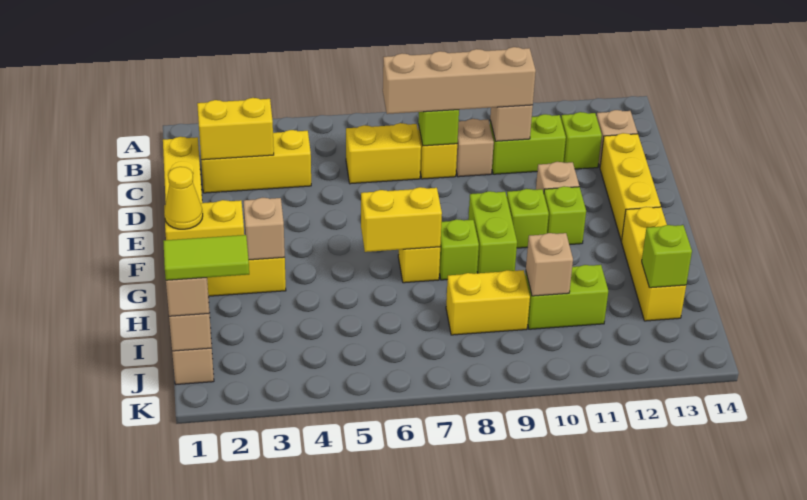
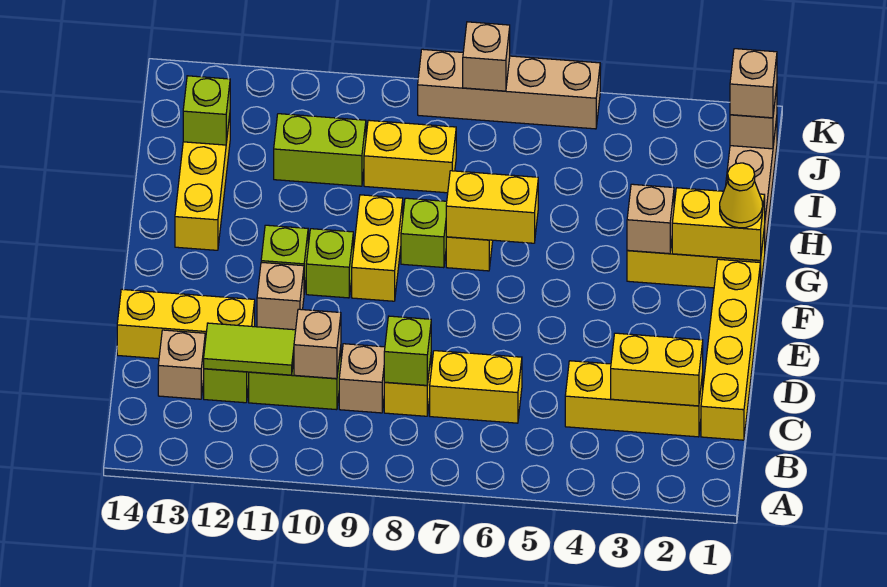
tan 1x4 brick [383,47,536,114] -> tan 1x4 brick moved to [418,49,600,129]
yellow 1x3 brick [600,133,661,241] -> yellow 1x3 brick turned to [117,289,255,359]
lime 1x2 brick [468,191,517,273] -> yellow 1x2 brick [352,195,403,301]
tan 1x1 brick [526,233,573,296] -> tan 1x1 brick moved to [463,22,510,91]
lime 1x2 tile [163,235,249,280] -> lime 1x2 tile moved to [204,323,296,375]

